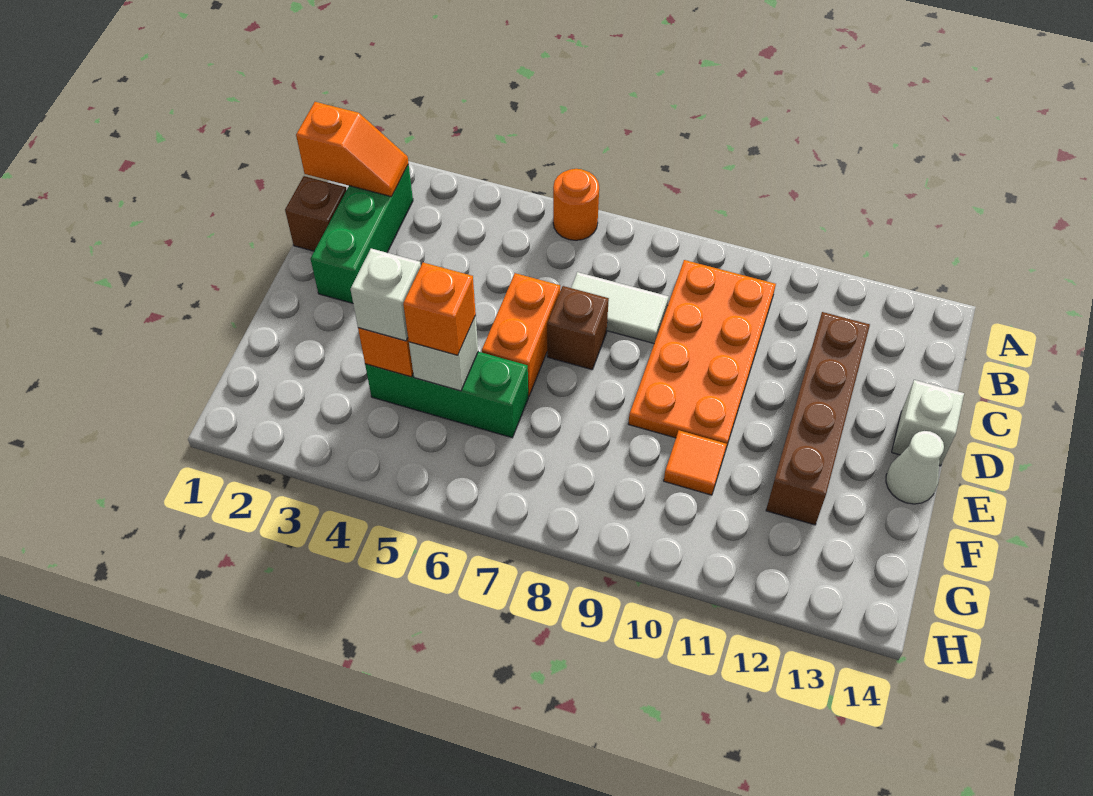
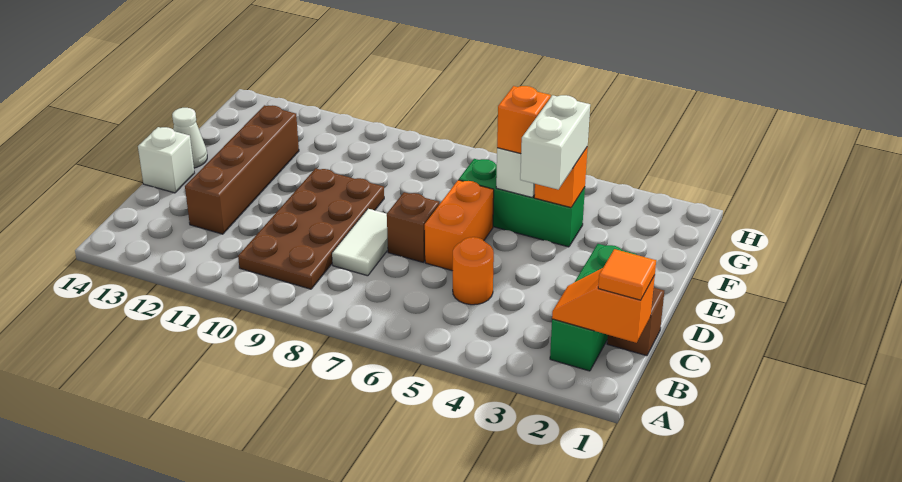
orange 1x1 round brick [553,169,599,240] -> orange 1x1 round brick moved to [453,237,494,305]
orange 2x4 plate [628,260,776,451] -> brown 2x4 plate [238,168,384,289]
white 1x2 tile [571,272,669,343] -> white 1x2 tile turned to [332,209,388,276]
white 1x1 brick [350,249,421,341] -> white 1x2 brick [520,95,590,190]
orange 1x1 tile [664,430,727,495] -> orange 1x1 tile moved to [598,249,656,300]

